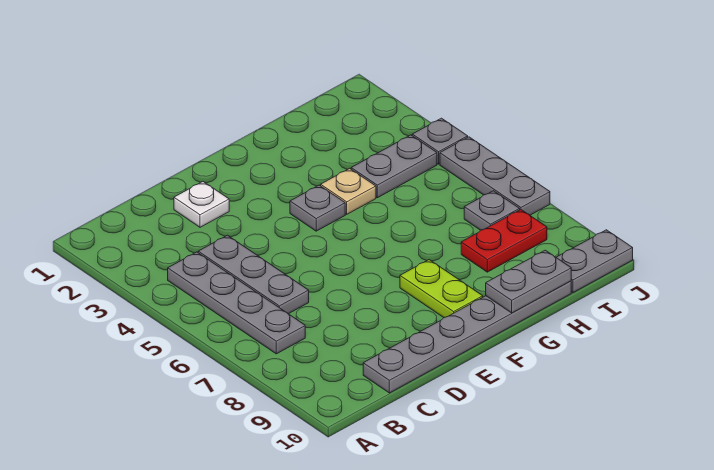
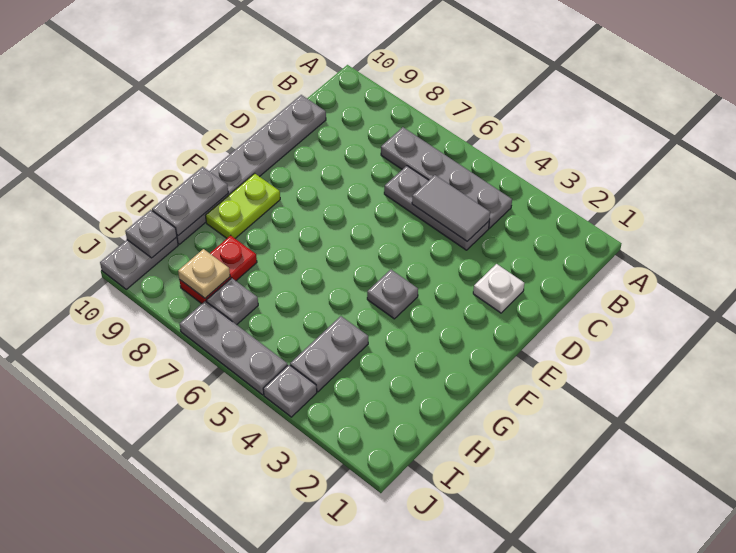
none -> grey 1x2 tile [412,175,490,241]
lime 1x2 plate [400,260,483,317] -> lime 1x2 plate turned to [205,173,280,238]
tan 1x1 plate [321,168,376,214] -> tan 1x1 plate moved to [178,249,230,298]
none -> grey 1x1 plate [125,210,177,258]

